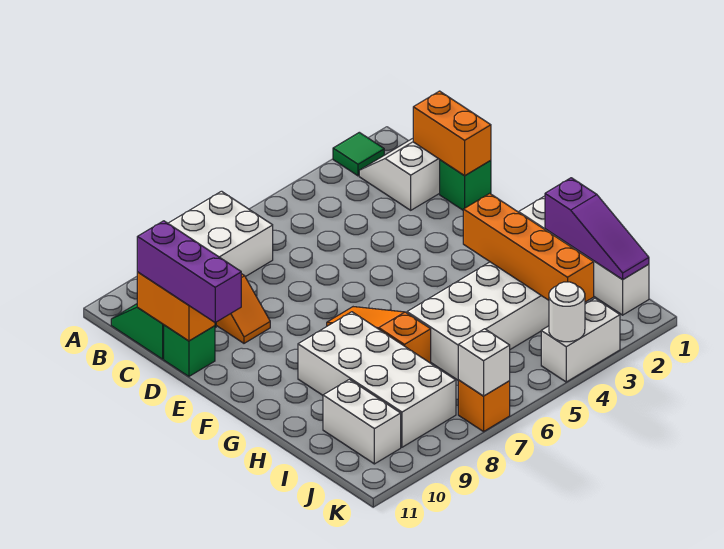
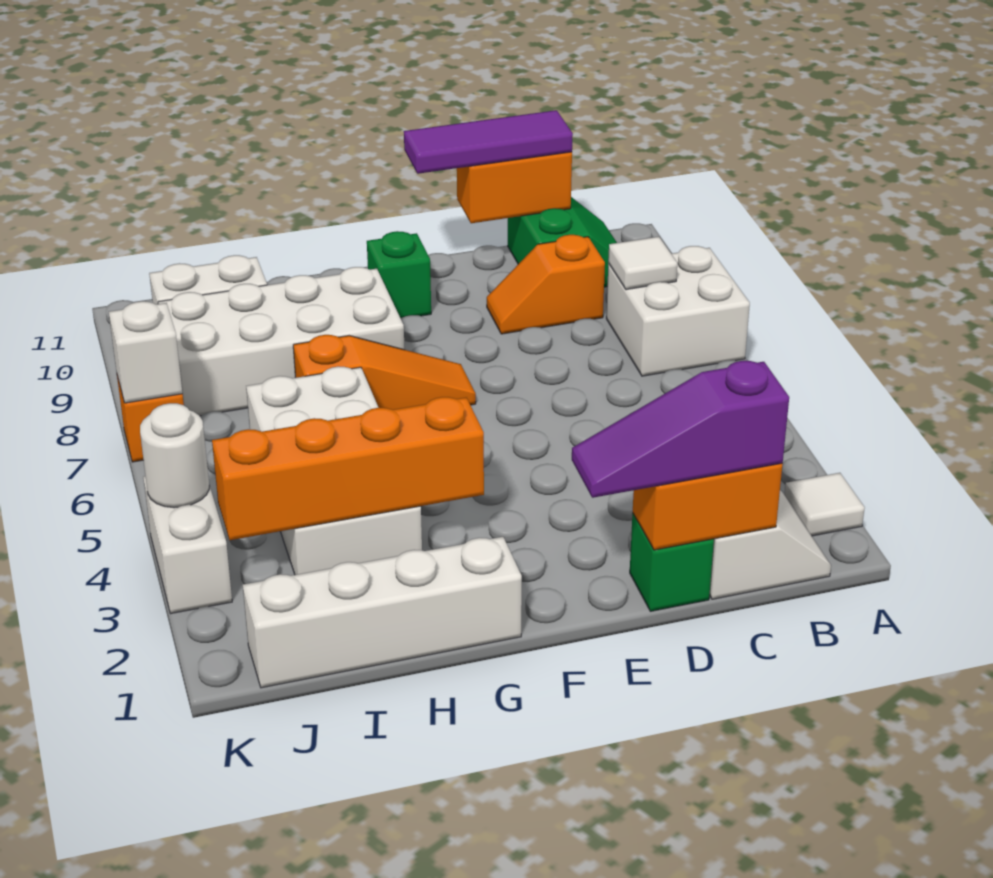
green 1x1 tile [333,132,384,176] -> white 1x1 tile [784,473,865,536]
none -> white 1x1 tile [608,237,677,290]
purple 1x3 brick [137,221,241,322] -> purple 1x3 tile [404,110,573,174]
green 1x1 brick [164,325,215,376] -> green 1x1 brick moved to [367,231,431,318]
purple 1x3 slope [545,178,649,280] -> purple 1x3 slope moved to [572,361,789,498]

